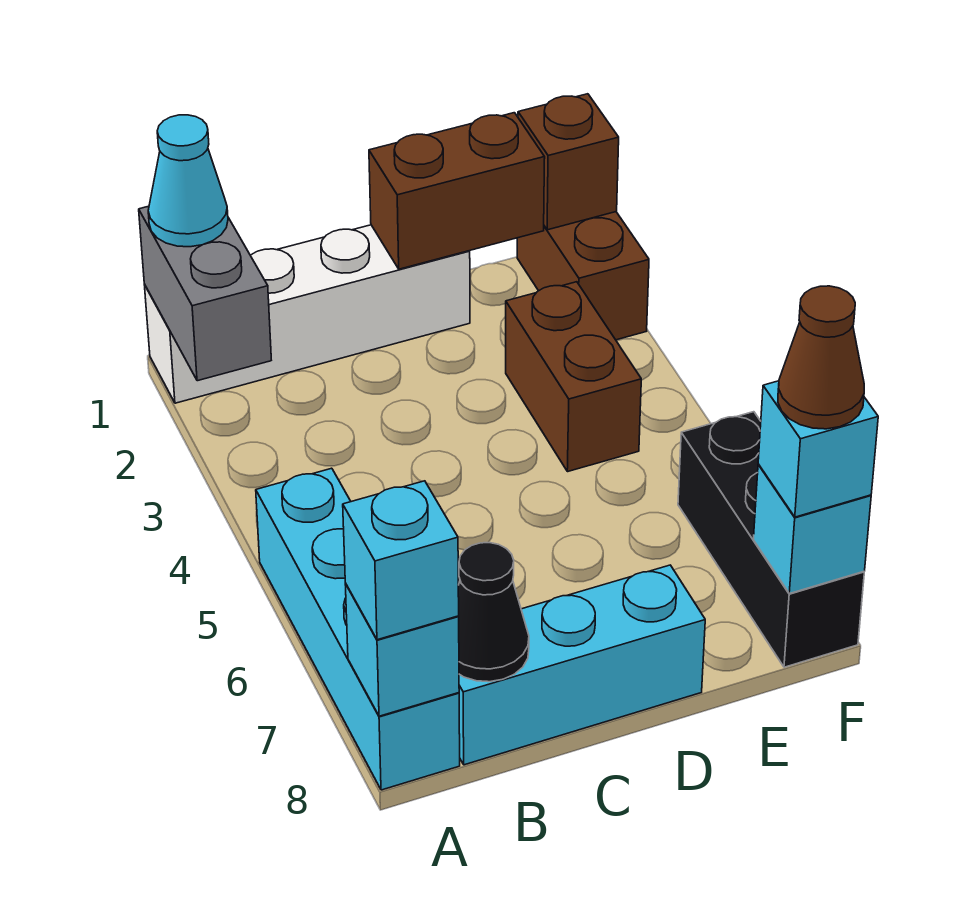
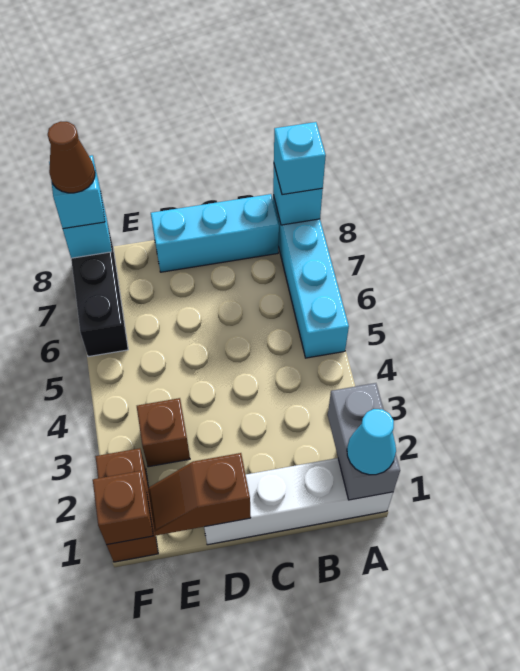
black 1x1 cone [458,543,529,682] -> none
brown 1x2 brick [369,113,545,269] -> brown 1x2 slope [148,453,251,535]
brown 1x2 brick [506,282,641,472] -> brown 1x1 brick [137,398,190,467]

